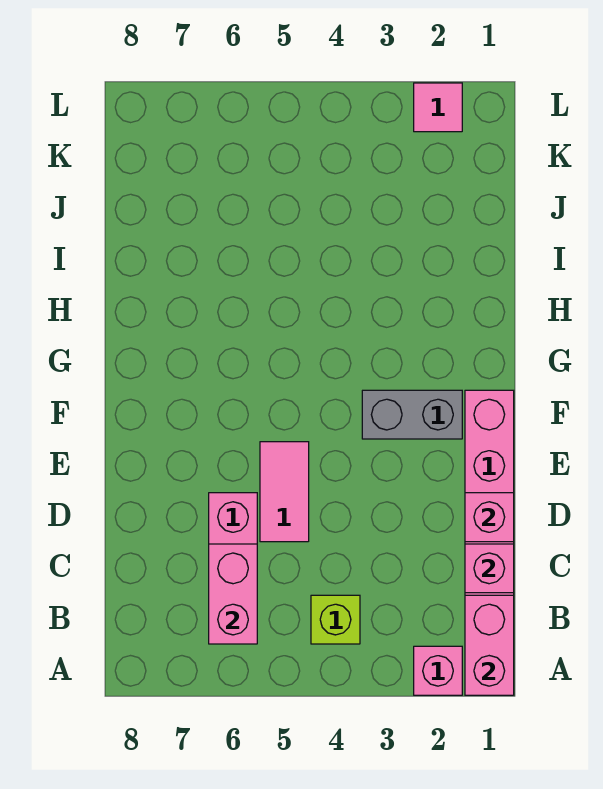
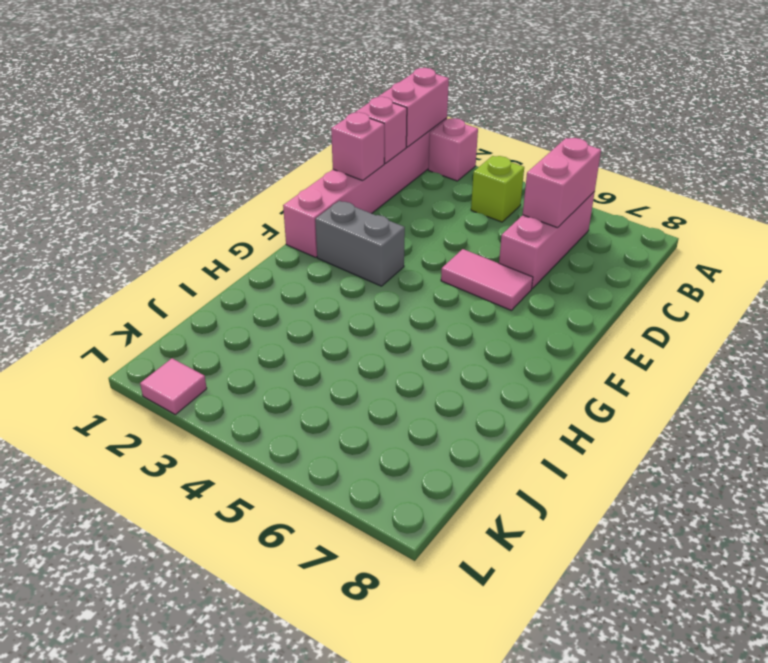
pink 1x2 tile [260,442,309,542] -> pink 1x2 tile turned to [441,249,533,310]

